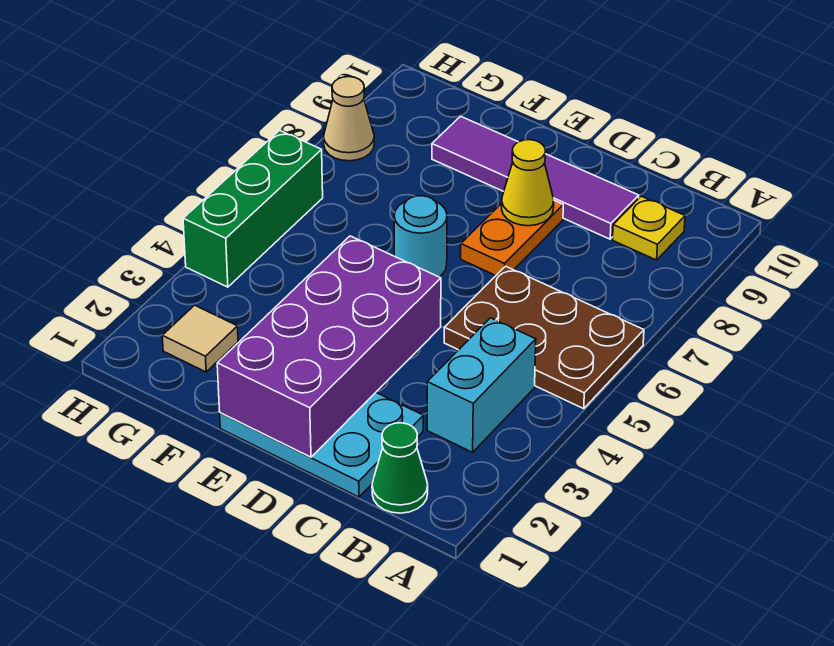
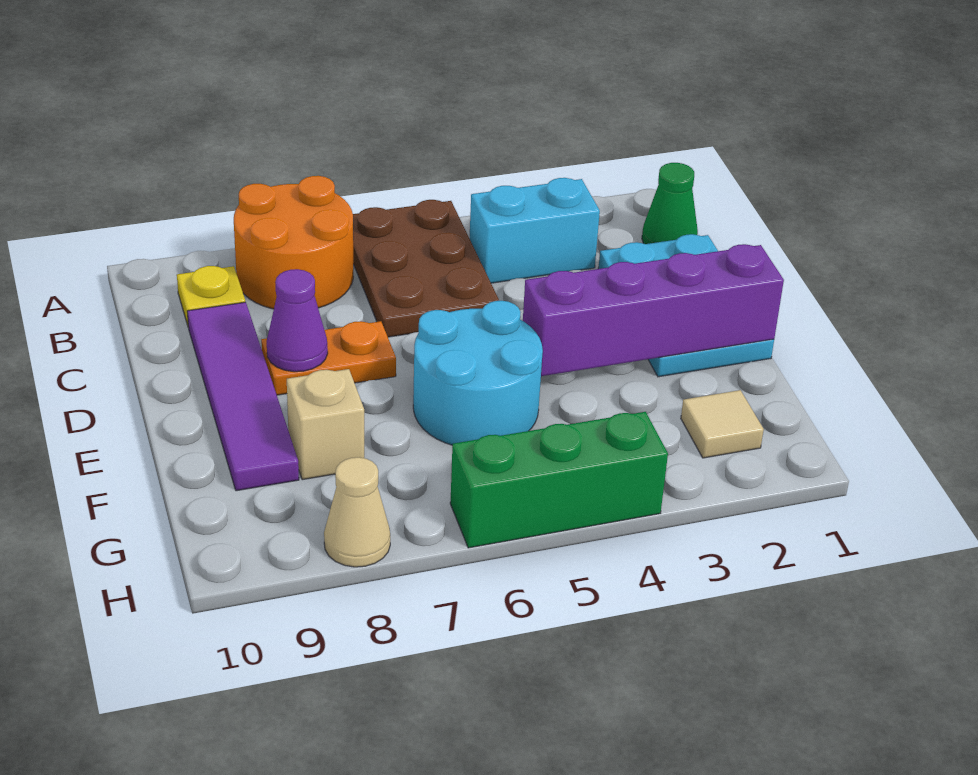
none -> orange 2x2 round brick [234,176,353,309]
purple 2x4 brick [217,236,441,457] -> purple 1x4 brick [523,244,784,376]
yellow 1x1 cone [502,140,554,226] -> purple 1x1 cone [267,269,328,372]
cyan 1x1 round brick [394,196,447,277] -> cyan 2x2 round brick [413,301,543,445]
none -> tan 1x1 brick [287,369,364,480]

